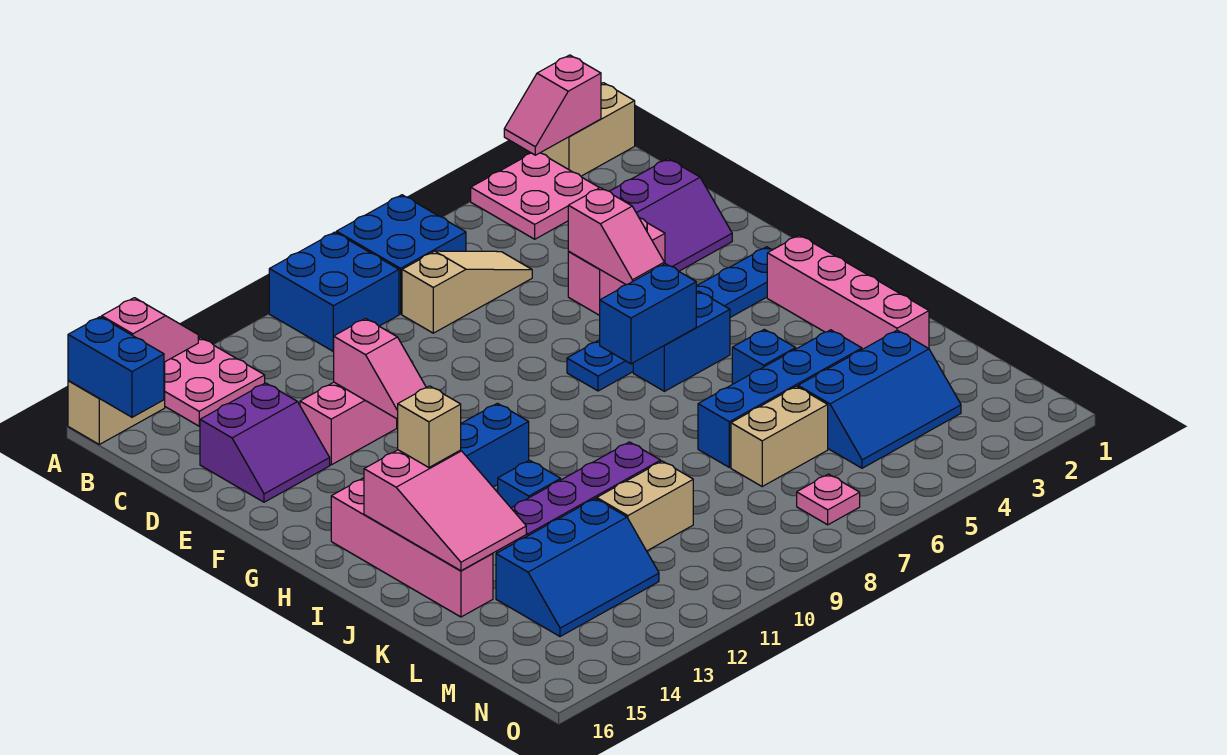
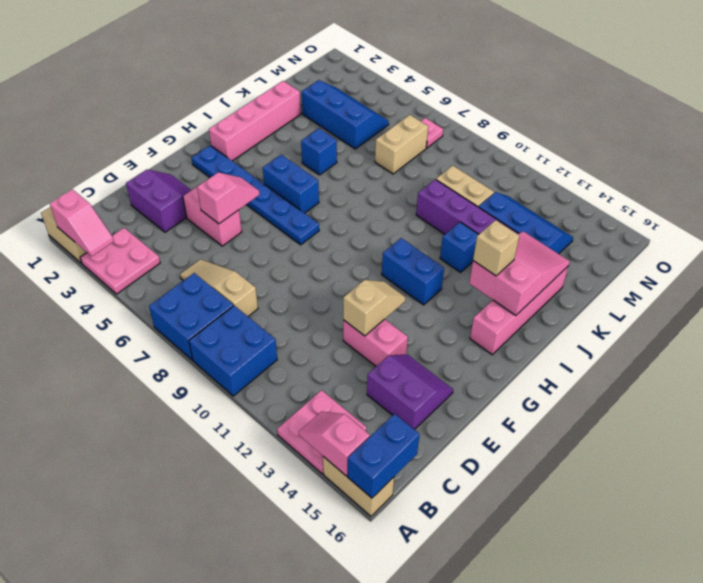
pink 1x2 slope [333,318,426,419] -> tan 1x2 slope [343,280,405,336]
blue 1x2 brick [600,264,696,364] -> none
blue 1x4 brick [698,330,862,467] -> none
tan 1x2 brick [731,386,828,486] -> tan 1x2 brick turned to [375,115,428,174]

